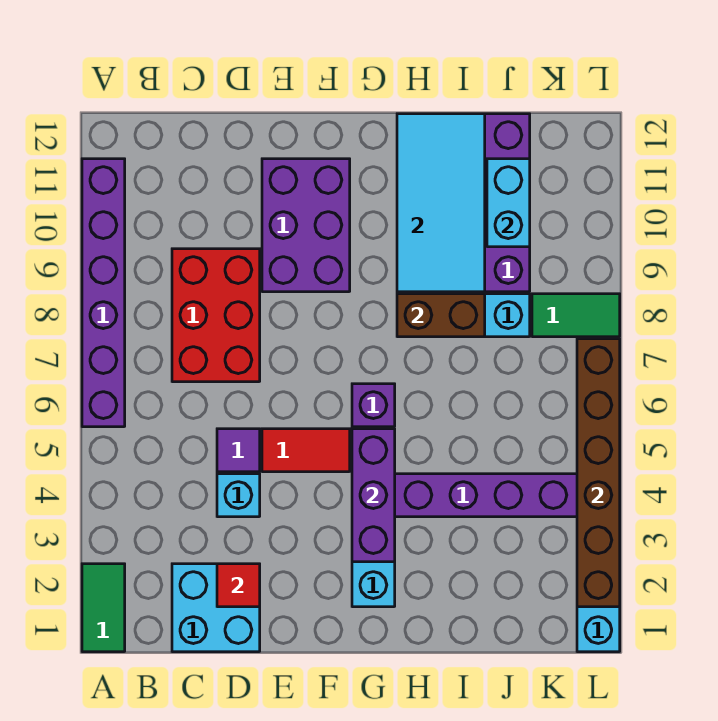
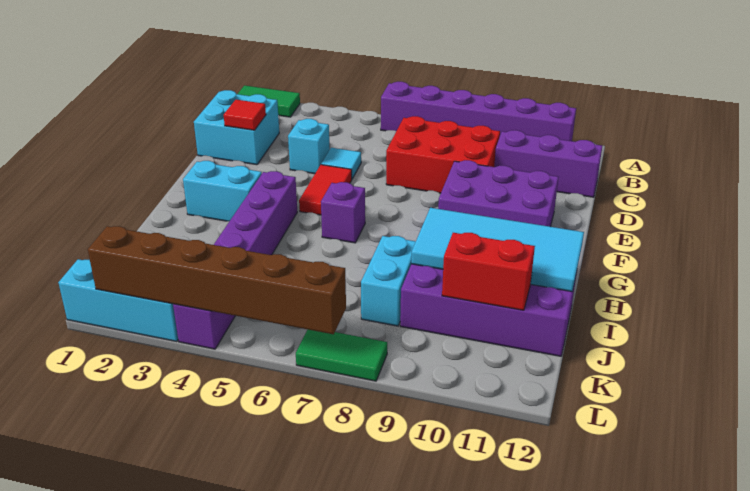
purple 1x1 tile [217,429,260,472] -> cyan 1x1 tile [321,148,361,179]
purple 1x3 brick [352,429,395,562] -> purple 1x3 brick moved to [494,130,602,197]
brown 1x2 brick [397,294,485,337] -> none
cyan 1x2 brick [487,159,530,247] -> red 1x2 brick [442,233,535,310]
green 1x2 tile [532,294,620,337] -> green 1x2 tile turned to [296,330,387,381]

